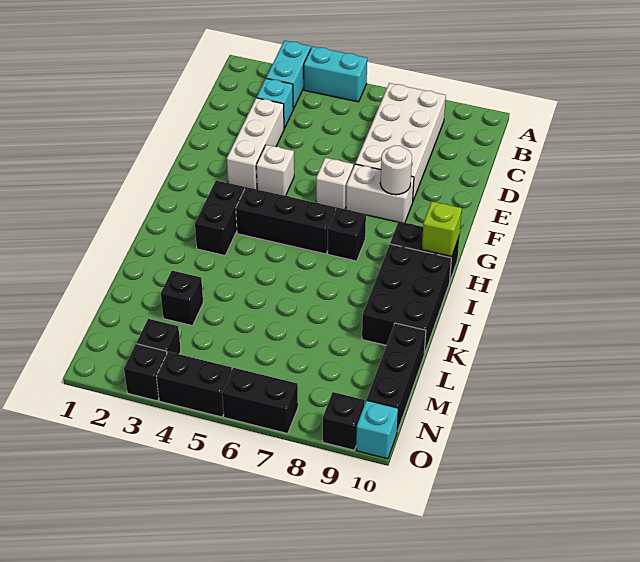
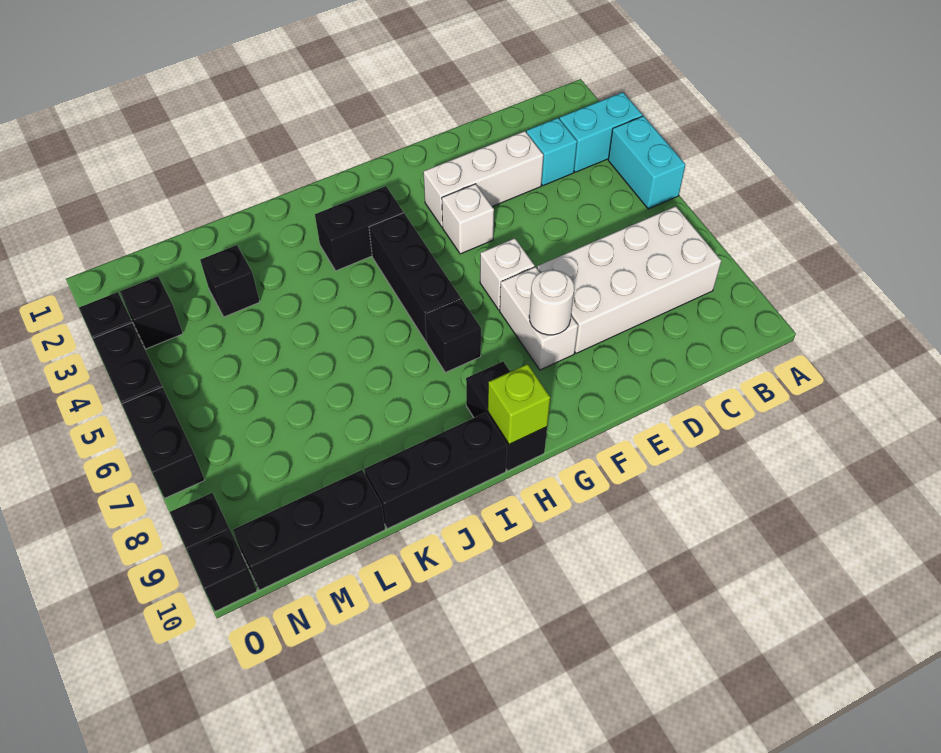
black 2x3 brick [362,244,451,354] -> black 1x3 brick [364,413,507,529]
cyan 1x1 brick [356,400,398,459] -> black 1x1 brick [187,531,257,611]

